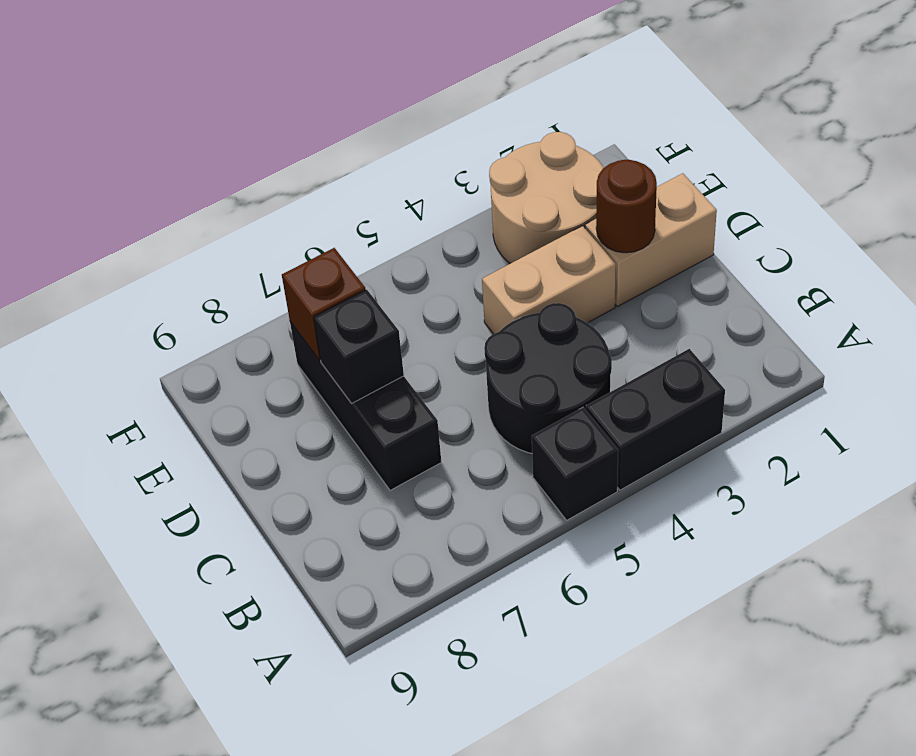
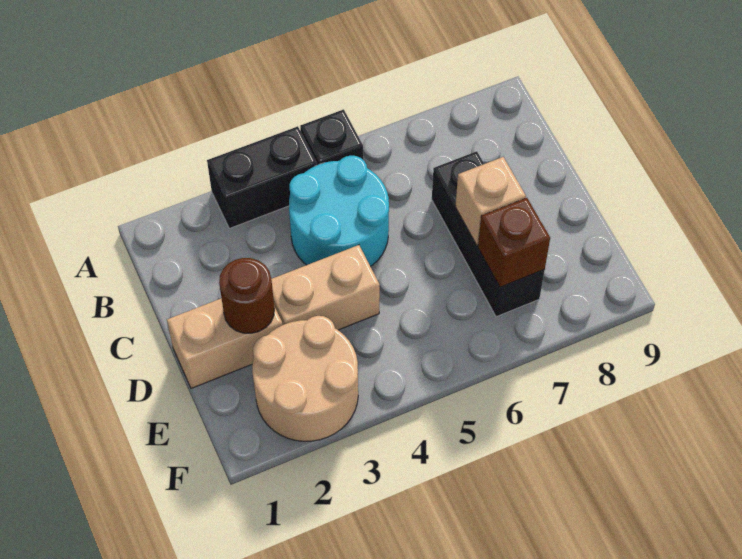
black 2x2 round brick [484,303,612,453] -> cyan 2x2 round brick [289,156,389,266]
black 1x1 brick [314,290,404,404] -> tan 1x1 brick [455,157,526,245]

